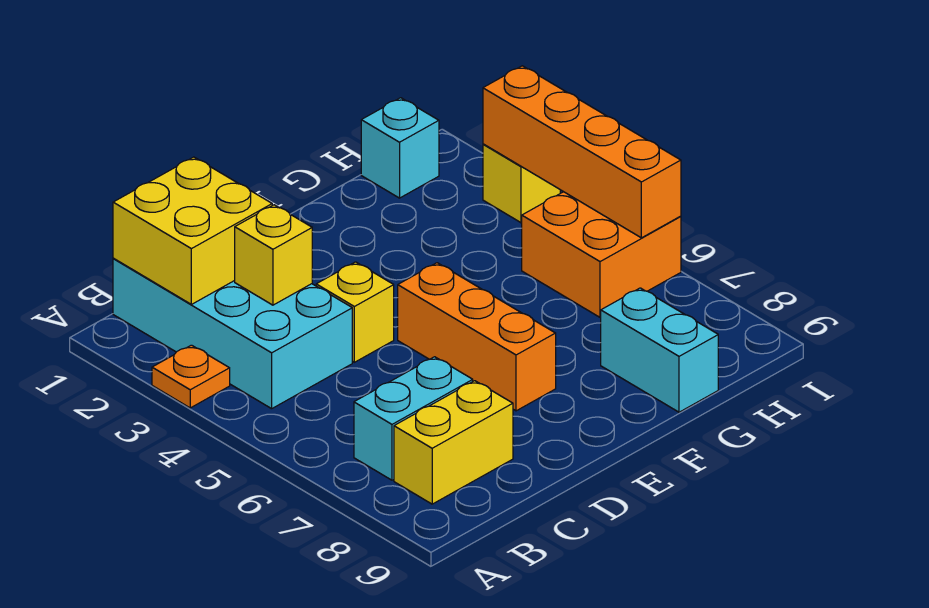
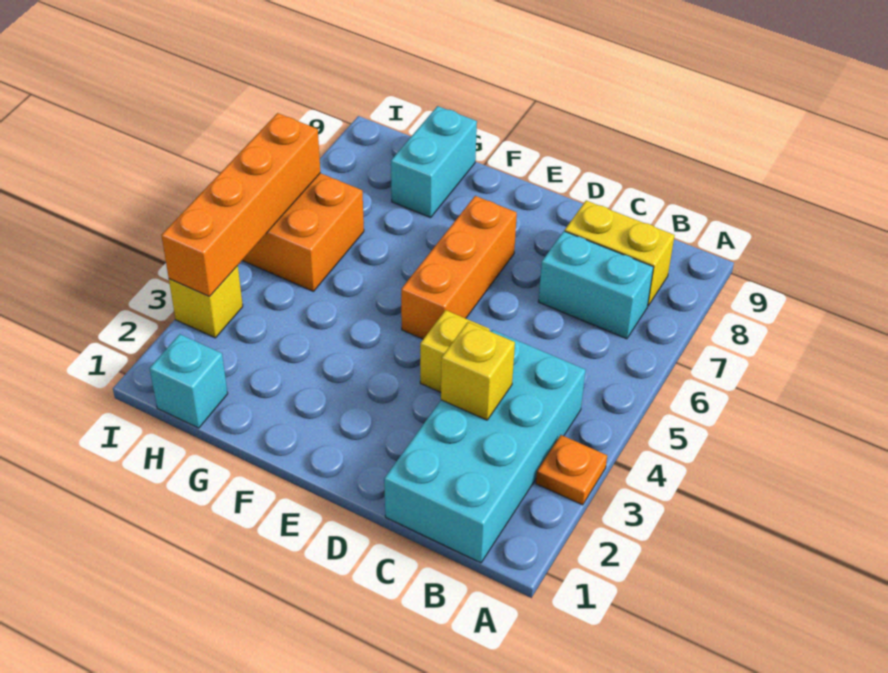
yellow 2x2 brick [113,157,272,304] -> none

